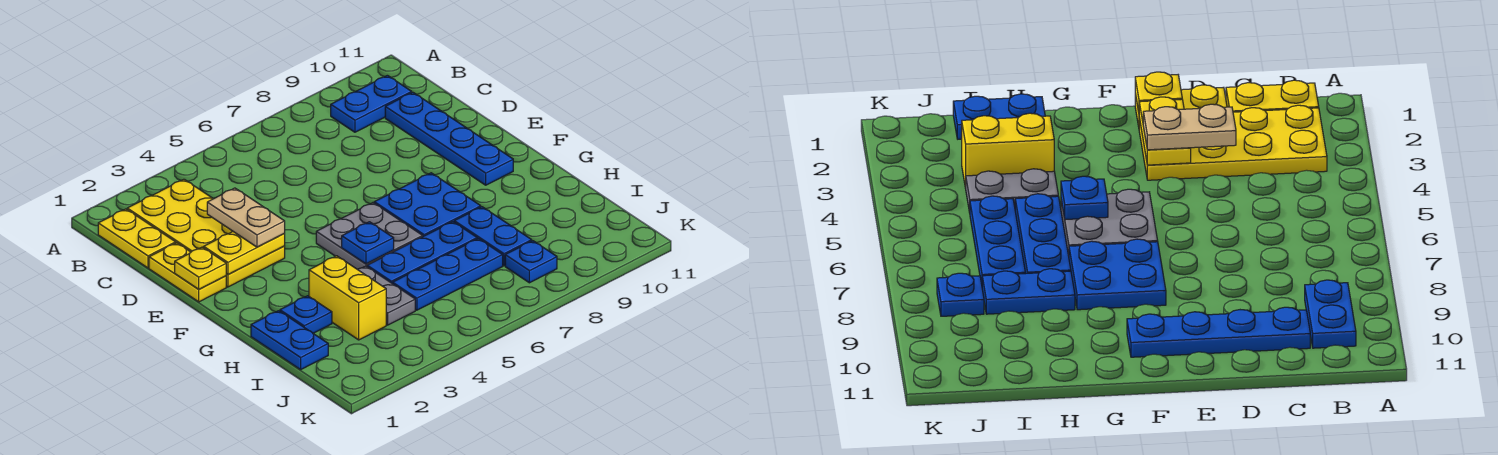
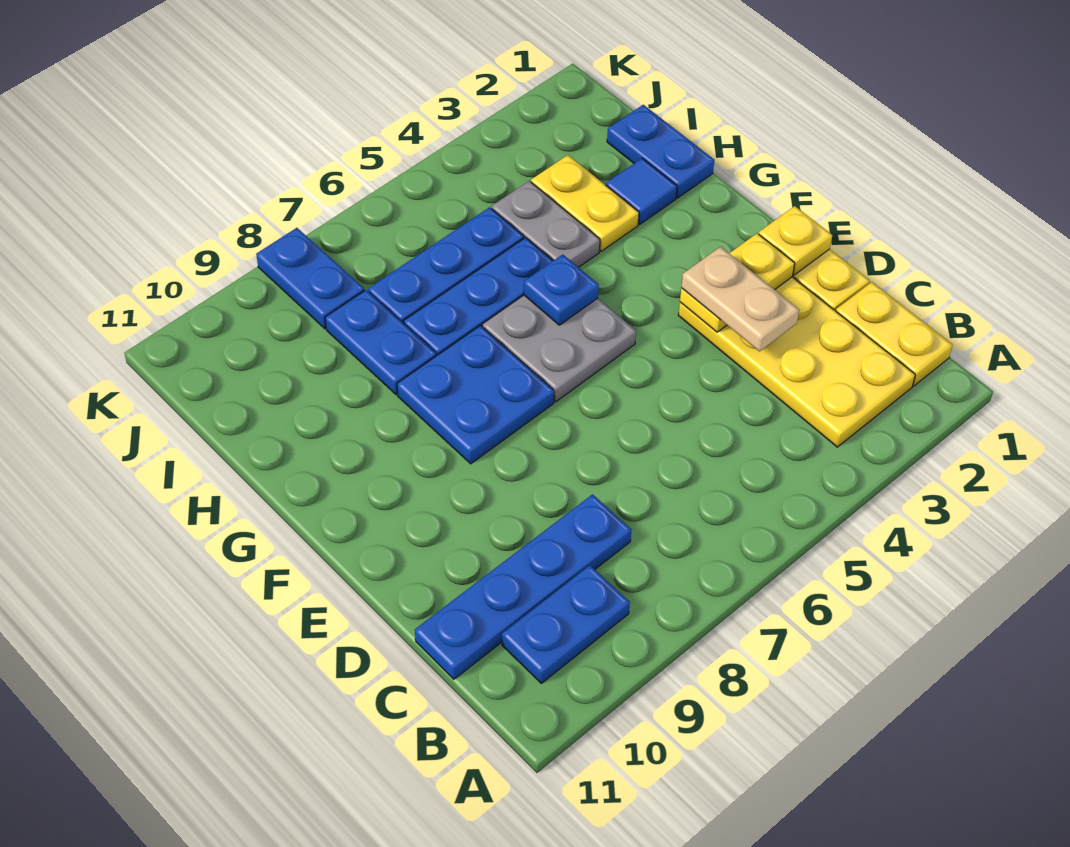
blue 1x4 plate [385,92,513,185] -> blue 1x4 plate turned to [415,494,631,679]
blue 1x1 plate [280,296,332,333] -> blue 1x1 tile [606,158,677,224]
yellow 1x2 brick [309,256,386,340] -> yellow 1x2 plate [531,155,639,251]
blue 1x1 plate [505,241,557,283] -> blue 1x2 plate [256,228,364,329]

